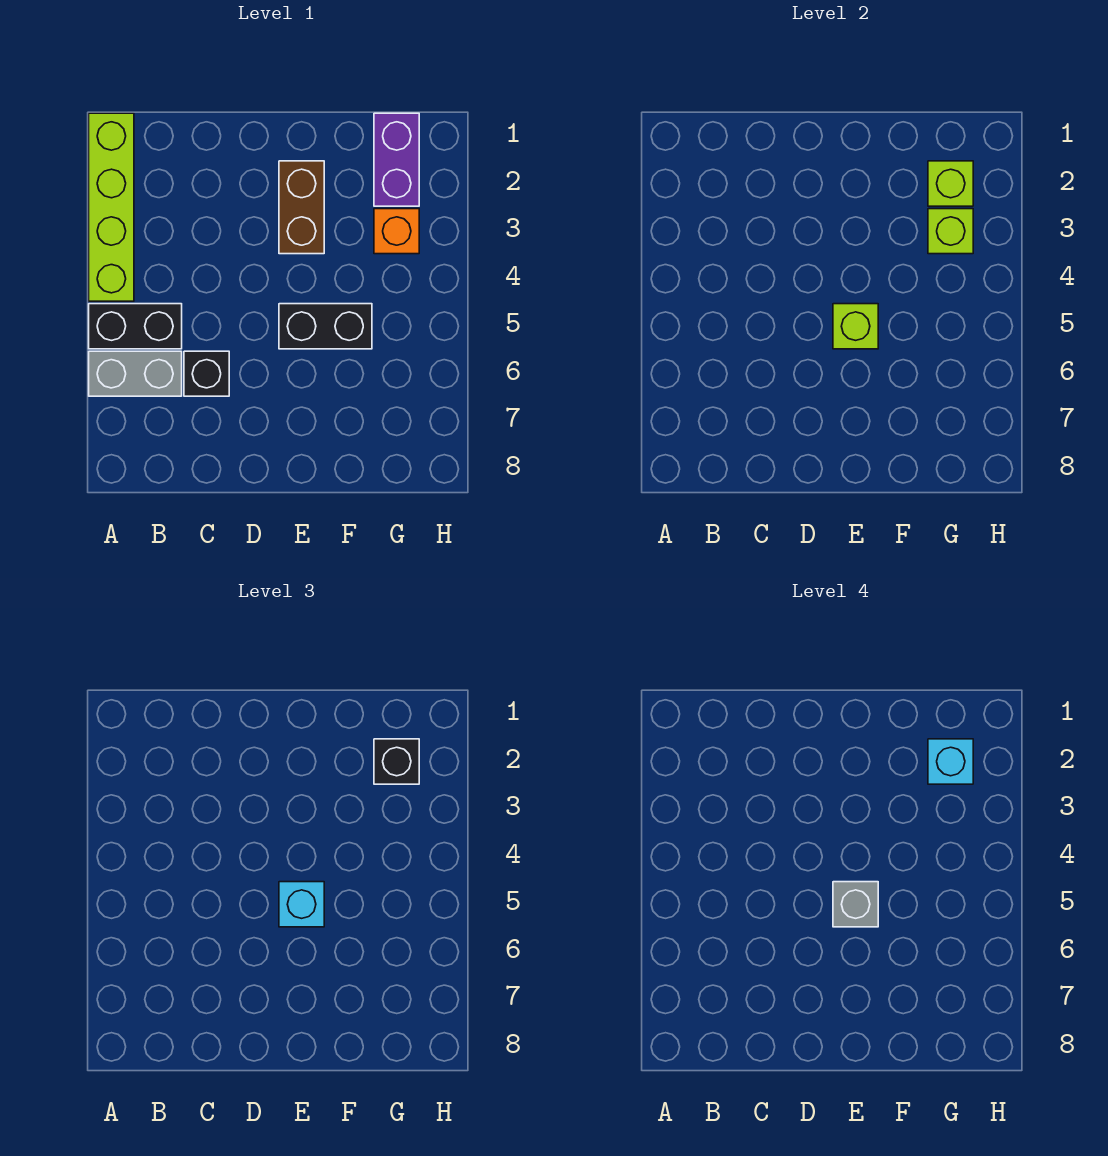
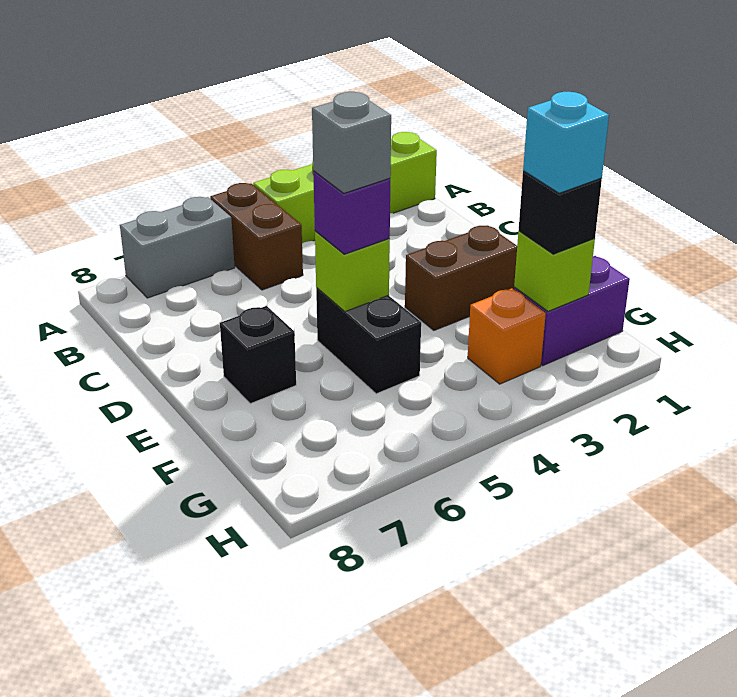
black 1x2 brick [89,304,182,349] -> brown 1x2 brick [210,183,303,290]
grey 1x2 brick [89,351,182,396] -> grey 1x2 brick turned to [120,197,235,298]
black 1x1 brick [184,351,229,396] -> black 1x1 brick moved to [220,306,296,404]
cyan 1x1 brick [279,882,324,927] -> purple 1x1 brick [313,171,390,254]
lime 1x1 brick [928,209,973,254] -> none

